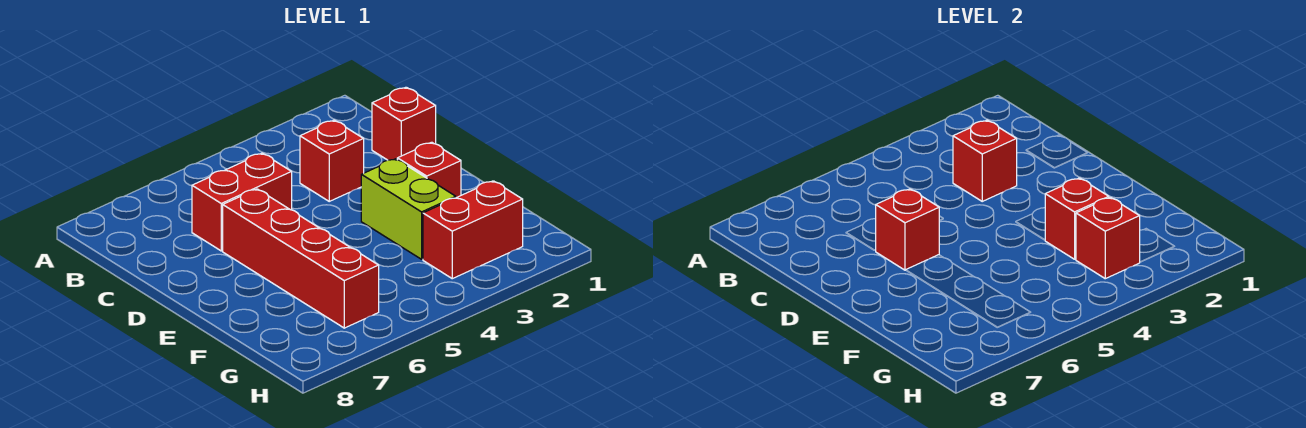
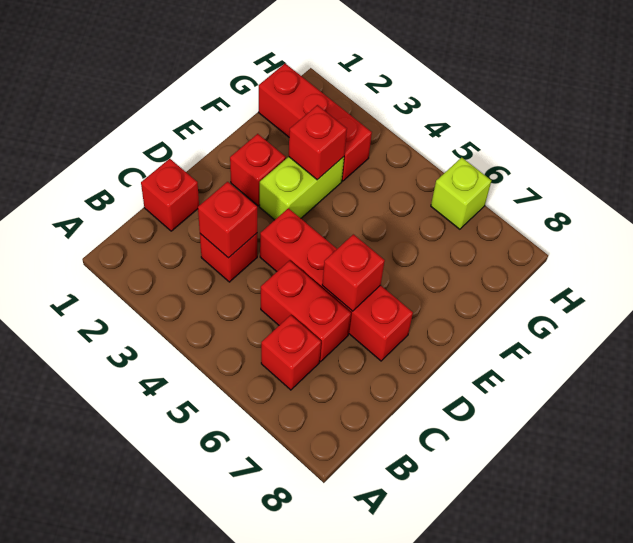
red 1x4 brick [223,189,379,328] -> red 1x4 brick turned to [260,208,413,361]
red 1x2 brick [423,181,523,279] -> red 1x3 brick [259,64,372,181]
red 1x1 brick [1076,197,1140,279] -> red 1x1 brick moved to [261,315,321,390]
none -> lime 1x1 brick [431,157,491,229]

